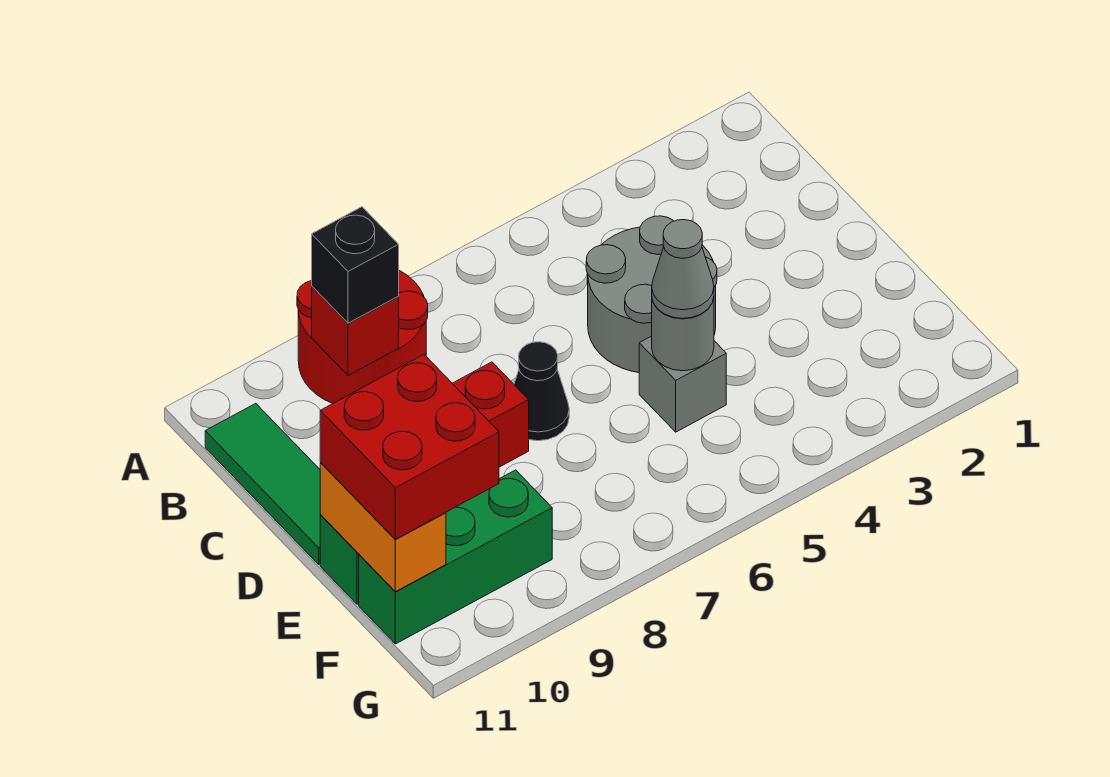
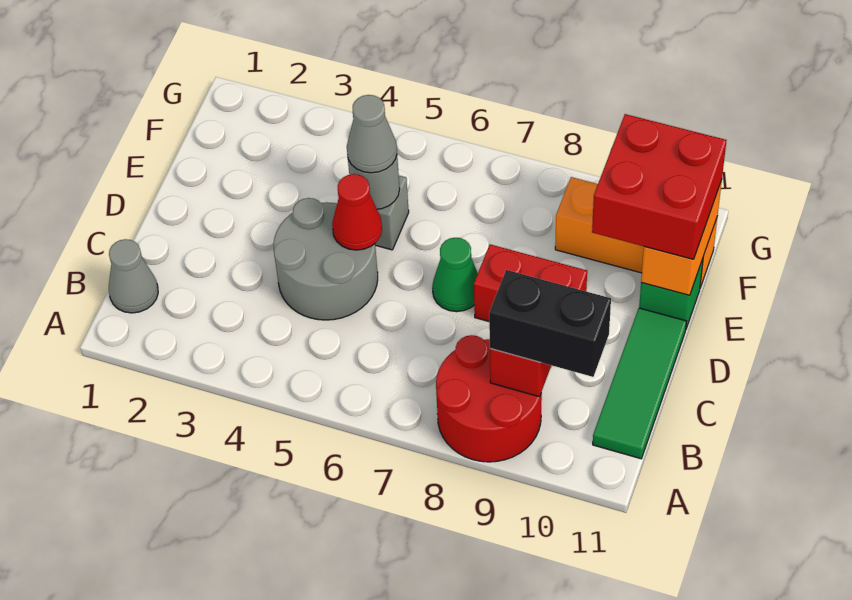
none -> grey 1x1 cone [109,239,158,313]
black 1x1 brick [312,207,399,323] -> black 1x2 brick [489,270,611,377]
none -> red 1x1 cone [332,174,382,250]
black 1x1 cone [514,342,569,441] -> green 1x1 cone [432,238,478,312]
green 1x3 brick [359,470,552,644] -> orange 1x3 brick [555,177,717,288]

